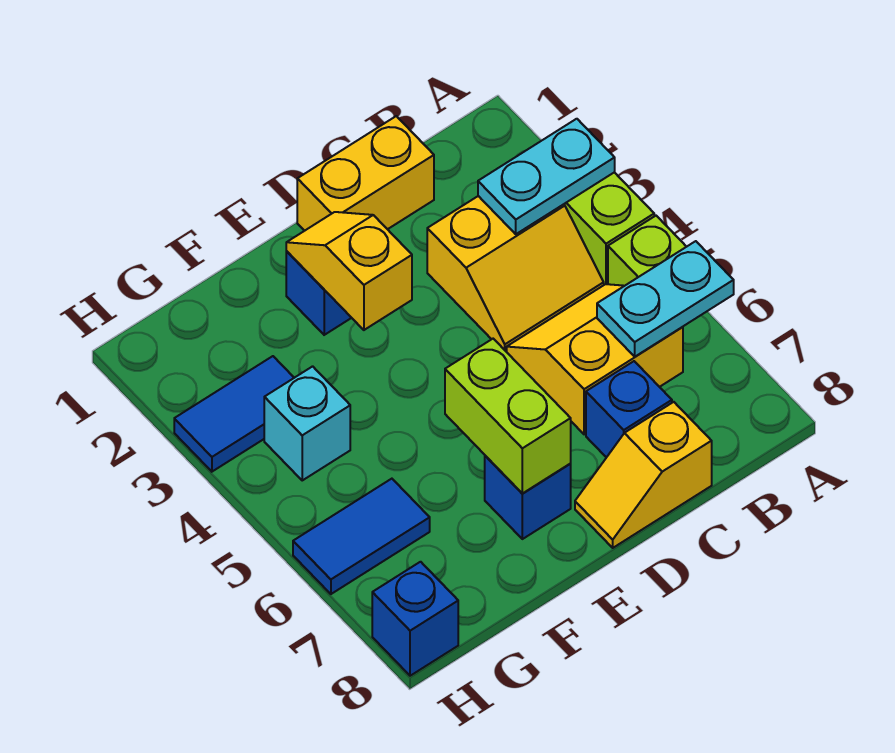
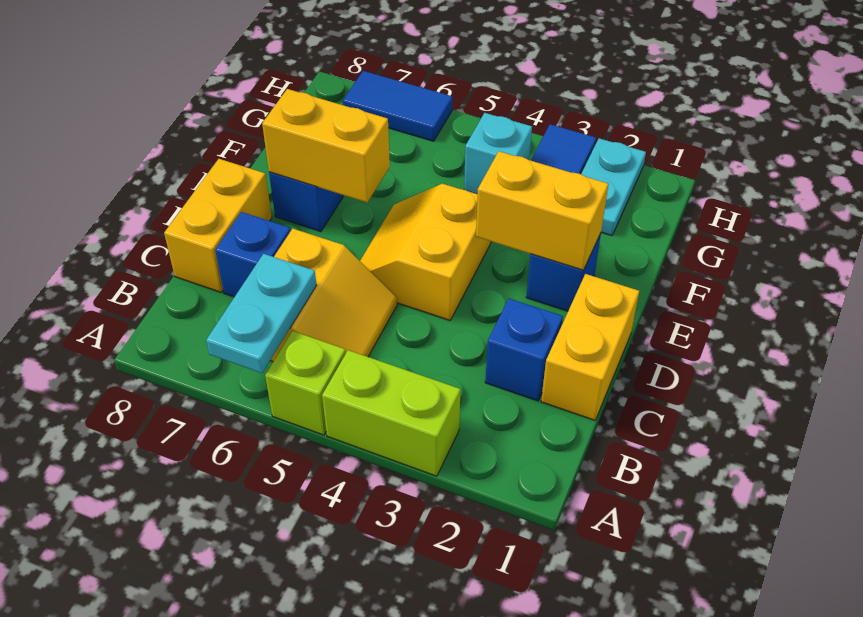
cyan 1x2 plate [478,119,615,234] -> cyan 1x2 plate moved to [581,138,646,236]
yellow 2x2 slope [427,196,604,352] -> yellow 2x2 slope moved to [360,184,491,320]
yellow 1x2 slope [575,402,712,548] -> yellow 1x2 brick [164,159,272,292]
yellow 1x2 slope [286,212,412,330] -> yellow 1x2 brick [476,151,608,270]
lime 1x2 brick [445,339,571,493] -> yellow 1x2 brick [262,89,390,203]
blue 1x2 tile [293,479,430,594] -> blue 1x2 tile turned to [343,71,452,141]
blue 1x1 brick [372,562,458,676] -> blue 1x1 brick moved to [485,299,563,401]

